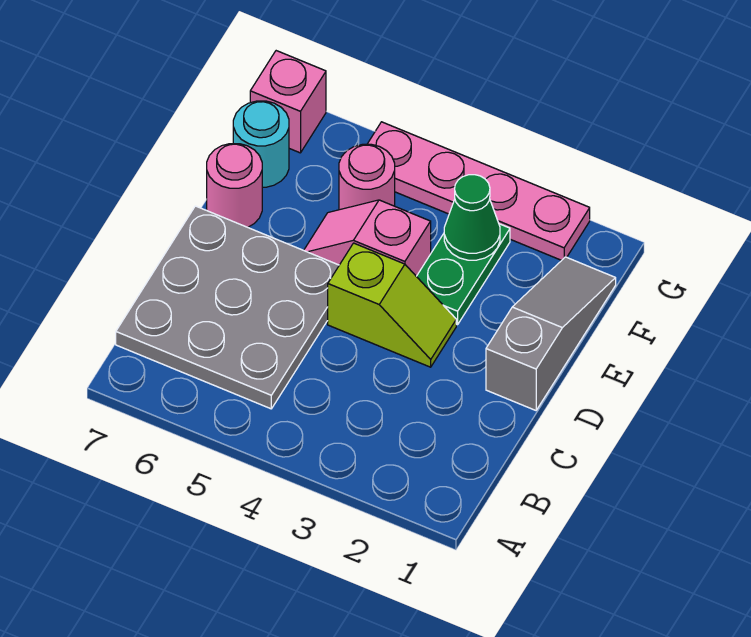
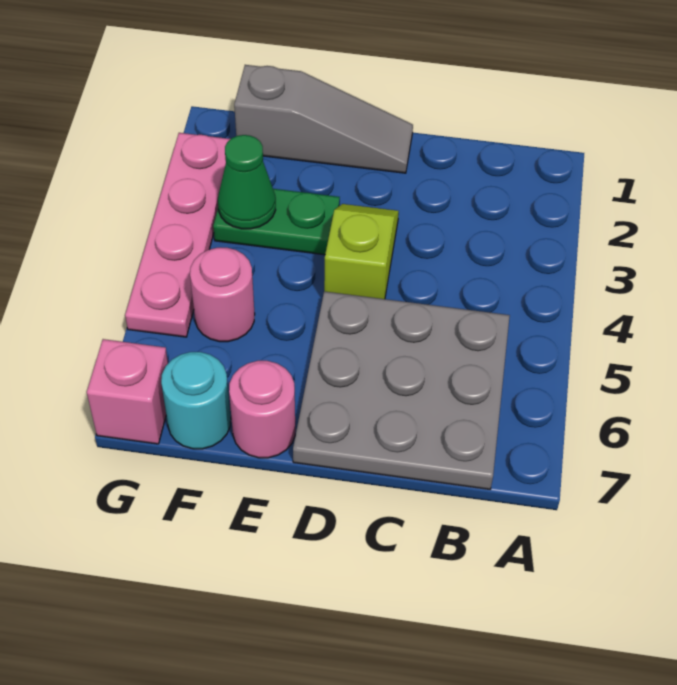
grey 1x3 slope [486,257,616,410] -> grey 1x3 slope turned to [234,65,413,173]
pink 1x2 slope [304,200,431,276] -> none

